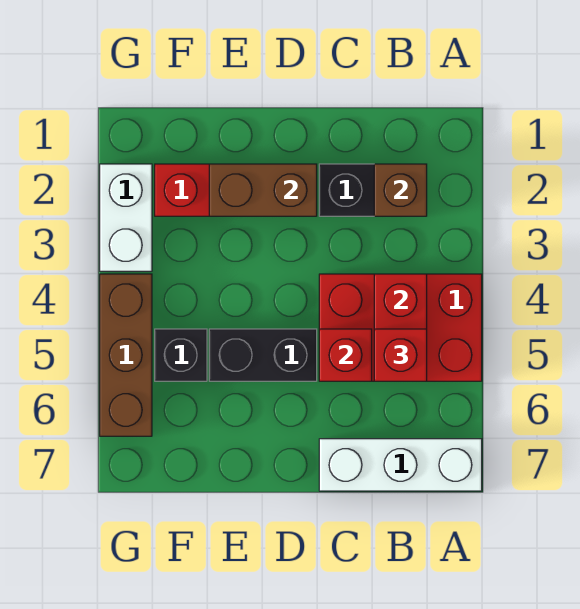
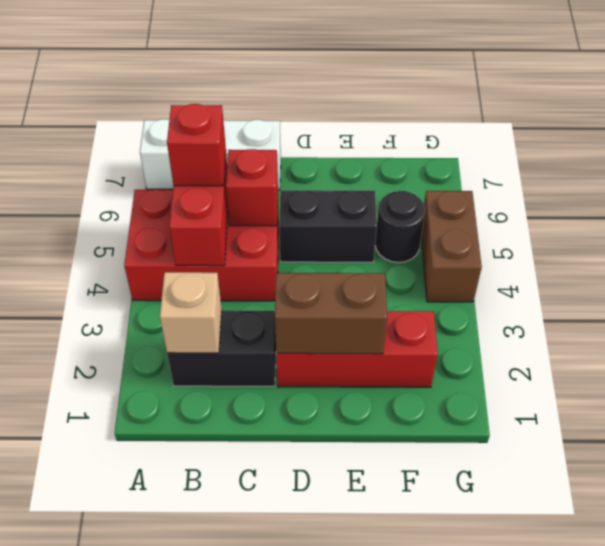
brown 1x1 brick [374,164,427,216] -> tan 1x1 brick [160,272,222,353]
black 1x1 brick [155,329,207,381] -> black 1x1 round brick [375,191,425,263]
white 1x2 brick [100,164,152,271] -> none
brown 1x3 brick [100,274,152,436] -> brown 1x2 brick [421,191,482,302]

